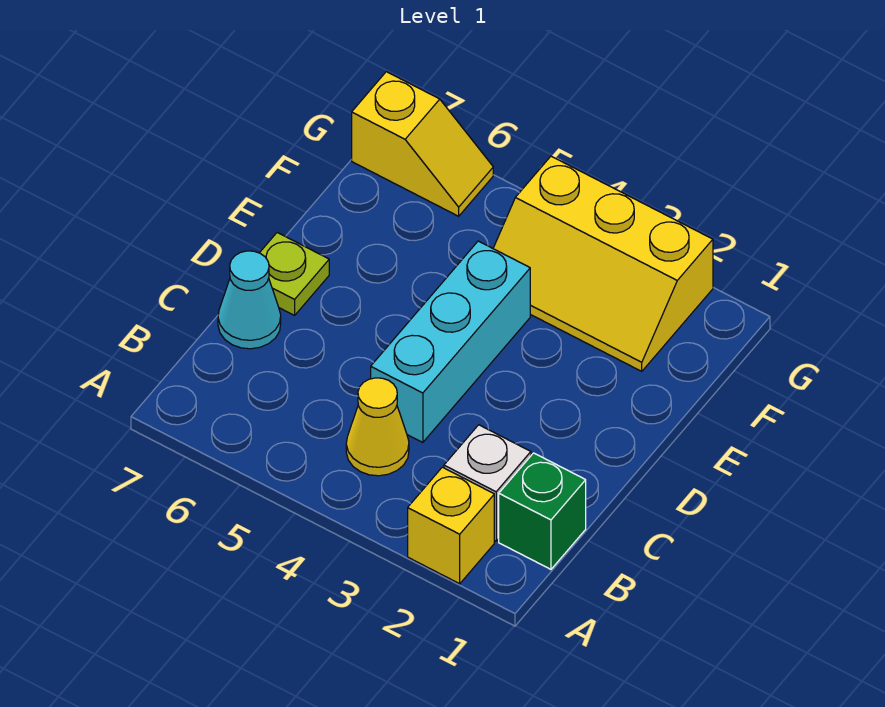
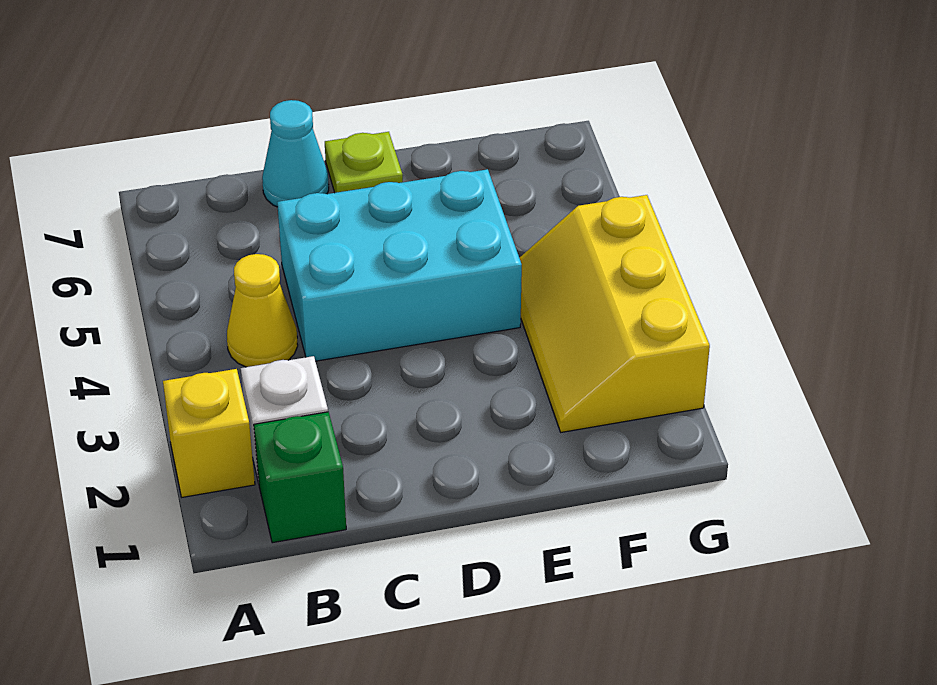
cyan 1x3 brick [371,241,530,443] -> cyan 2x3 brick [277,169,522,361]
yellow 1x2 slope [352,72,493,216] -> none

